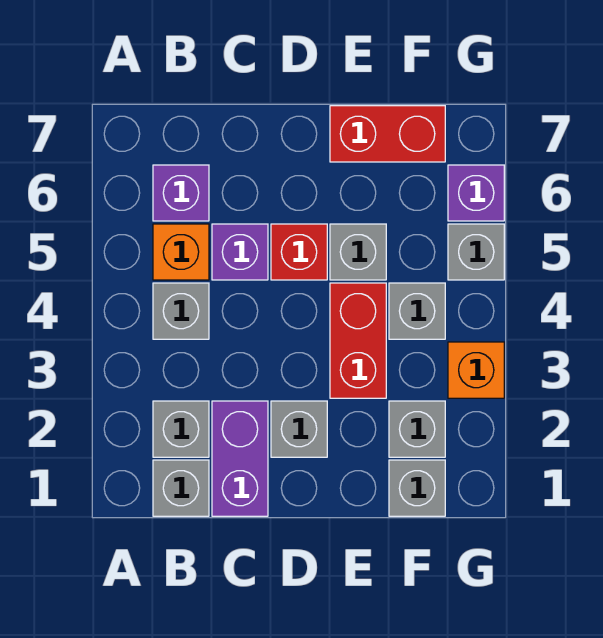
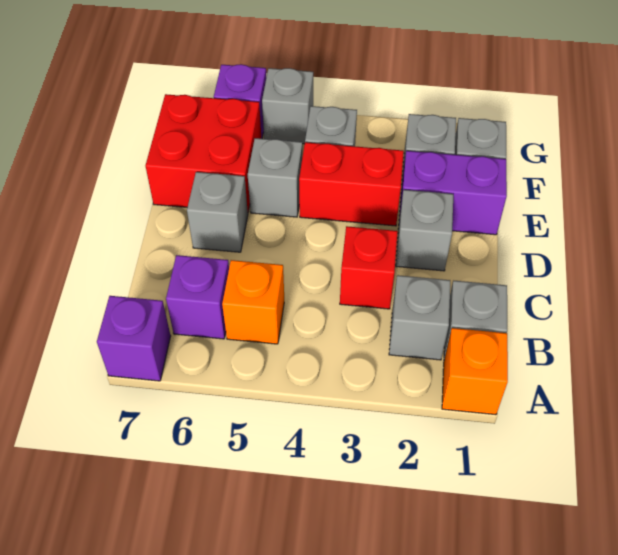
grey 1x1 brick [153,283,209,339] -> grey 1x1 brick moved to [187,172,248,252]
purple 1x2 brick [212,401,268,516] -> purple 1x2 brick moved to [399,151,507,235]
purple 1x1 brick [212,224,268,280] -> purple 1x1 brick moved to [97,296,171,381]
red 1x1 brick [271,224,327,280] -> red 1x1 brick moved to [340,226,398,309]
red 1x2 brick [330,106,445,162] -> red 2x2 brick [146,94,261,212]
orange 1x1 brick [448,342,504,398] -> orange 1x1 brick moved to [442,328,508,415]

